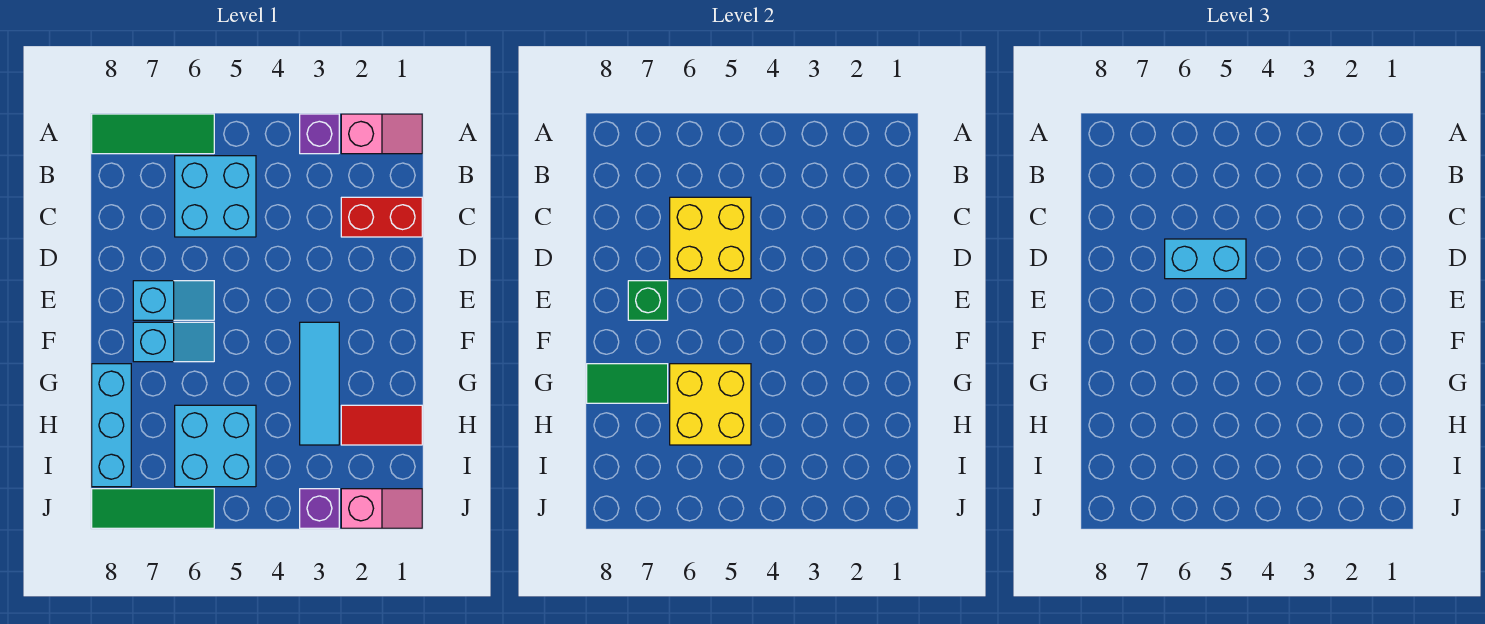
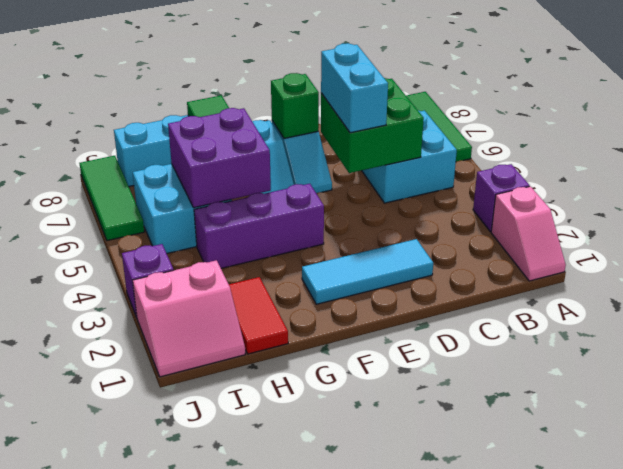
red 1x2 brick [341,197,422,237] -> none
yellow 2x2 brick [670,197,751,279] -> green 2x2 brick [321,78,424,173]
cyan 1x3 tile [300,322,339,445] -> cyan 1x3 tile moved to [302,239,433,304]
none -> purple 1x3 brick [194,184,324,268]
yellow 2x2 brick [670,364,751,445] -> purple 2x2 brick [168,108,271,208]
pink 1x2 slope [341,489,422,528] -> pink 2x2 slope [133,260,245,377]

